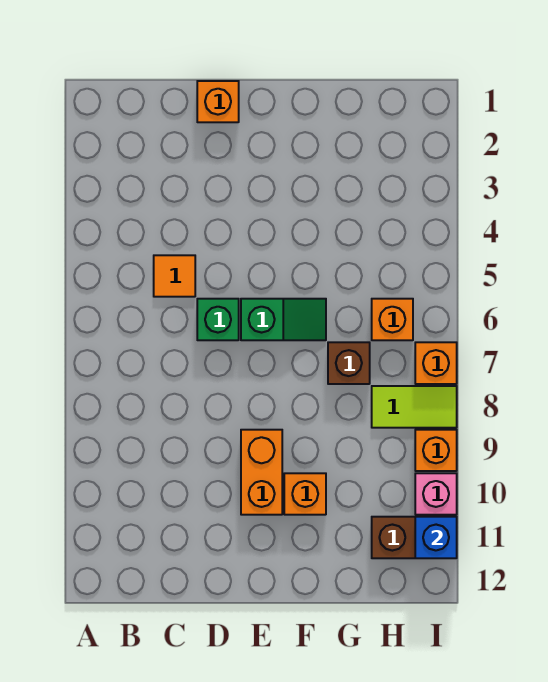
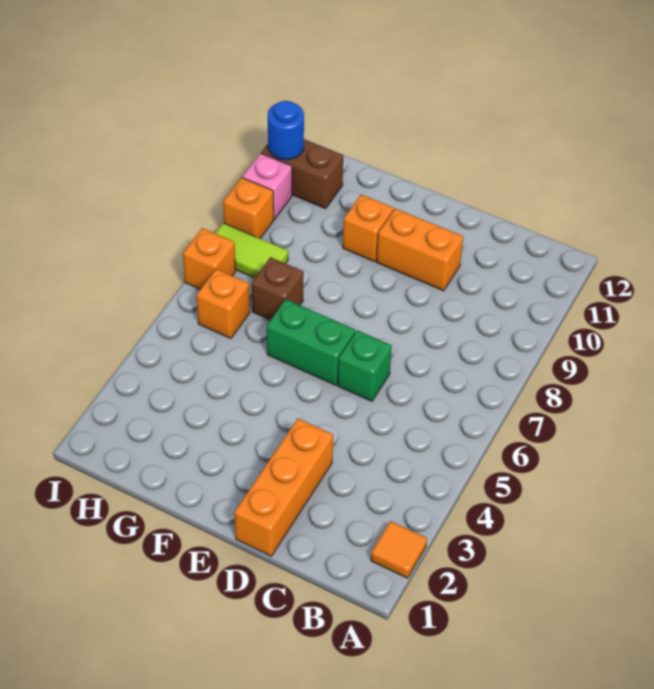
orange 1x1 tile [154,255,195,297] -> orange 1x1 tile moved to [371,521,427,578]
orange 1x1 brick [197,81,239,122] -> orange 1x3 brick [234,419,333,556]
green 1x2 slope [241,299,326,340] -> green 1x2 brick [267,299,355,385]
orange 1x2 brick [241,430,282,515] -> orange 1x2 brick turned to [377,208,463,291]
blue 1x1 brick [415,517,457,558] -> blue 1x1 round brick [268,101,304,160]

